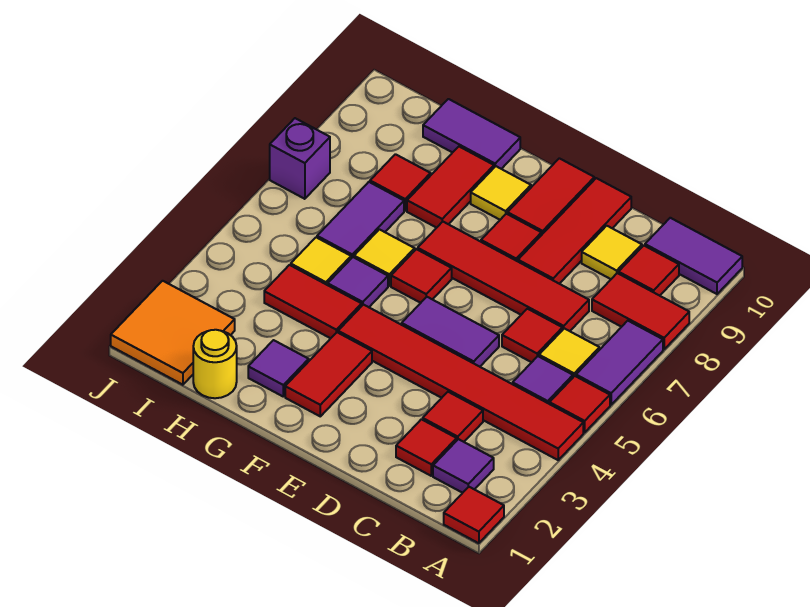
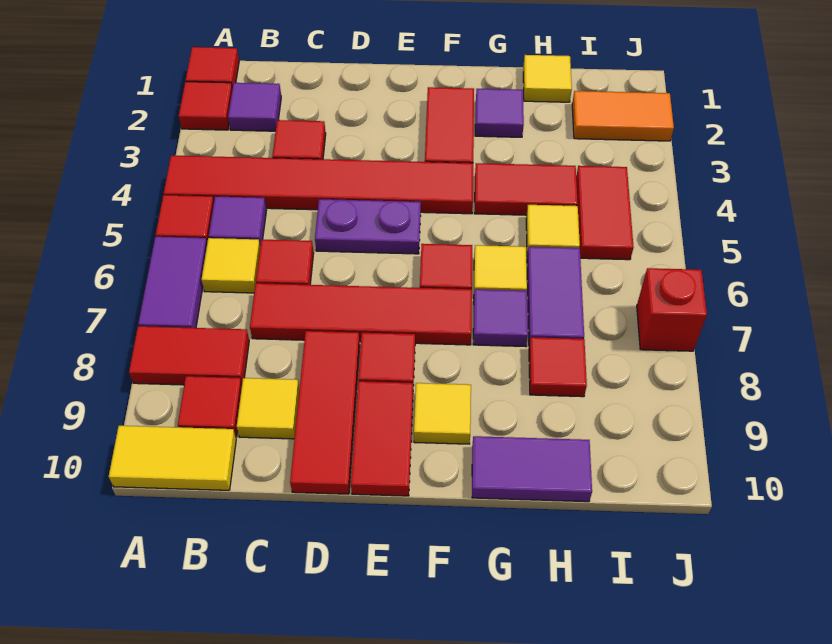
purple 1x2 tile [645,218,742,294] -> yellow 1x2 tile [109,426,236,490]
red 1x1 tile [396,419,457,476] -> red 1x1 tile moved to [179,82,232,130]
purple 1x2 tile [402,297,499,367] -> purple 1x2 plate [315,199,421,254]
purple 1x1 tile [328,257,388,307] -> purple 1x1 tile moved to [473,289,528,347]
red 1x2 tile [407,147,494,228] -> red 1x2 tile moved to [576,166,633,260]
yellow 1x1 round brick [193,330,237,398] -> yellow 1x1 tile [523,55,572,102]
orange 2x2 tile [111,281,235,385] -> orange 1x2 tile [572,91,674,141]
purple 1x1 brick [270,118,330,199] -> red 1x1 brick [637,268,707,351]

